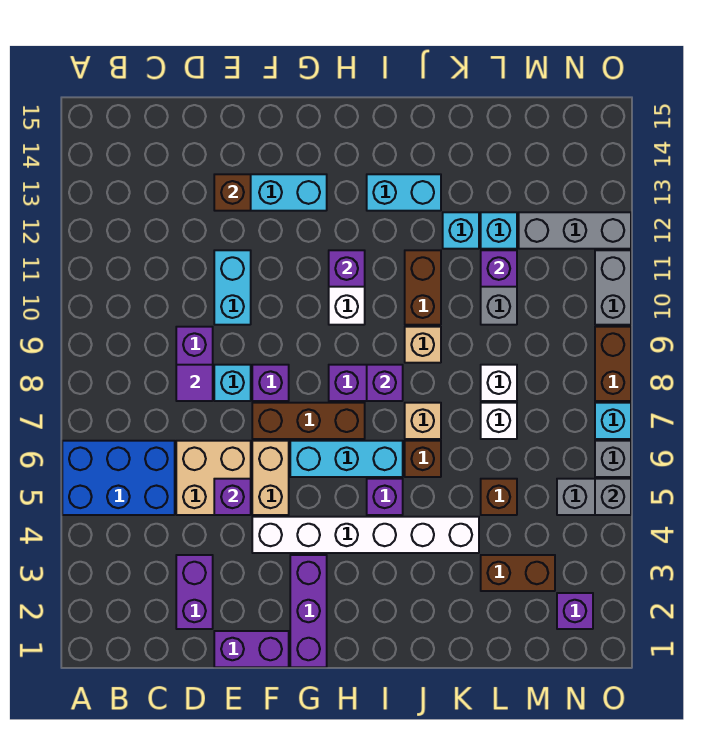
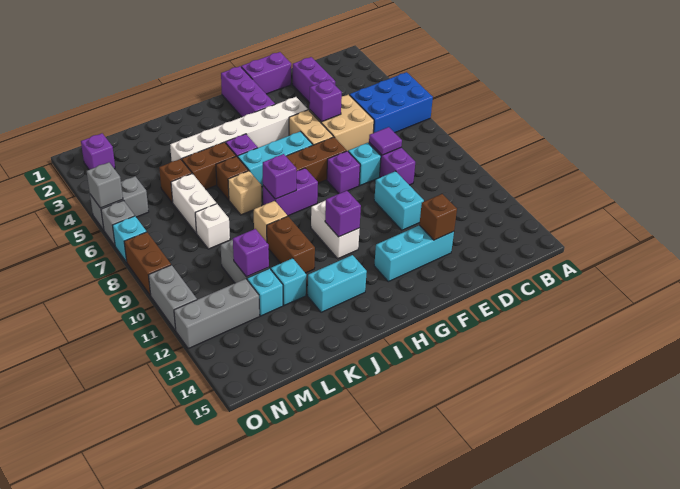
brown 1x2 brick [481,555,555,591] -> brown 1x2 brick moved to [182,142,236,189]
white 1x1 brick [481,403,517,439] -> white 1x2 brick [171,174,216,233]

